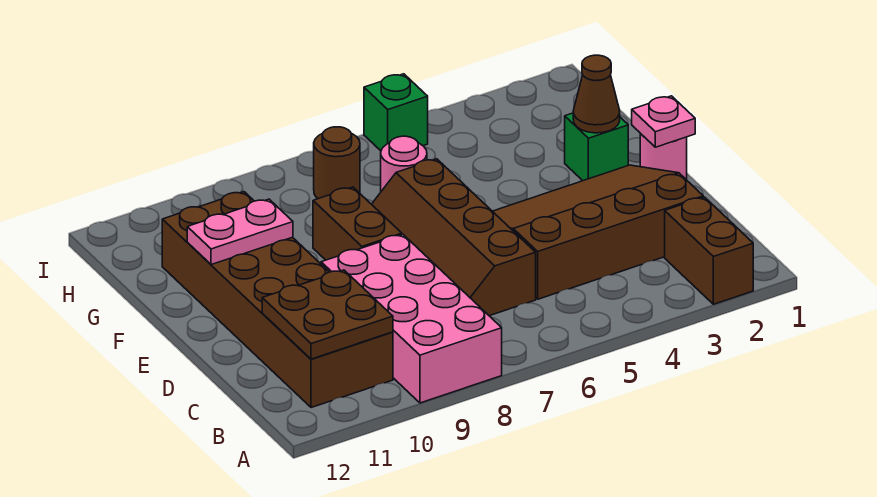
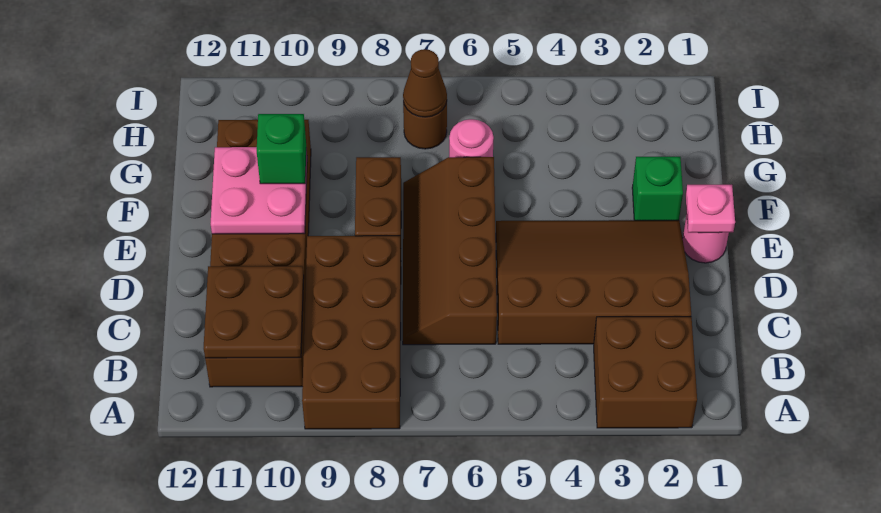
brown 1x2 brick [665,197,753,304] -> brown 2x2 brick [594,317,697,428]
pink 2x4 brick [321,234,502,403] -> brown 2x4 brick [302,236,401,429]
brown 1x1 cone [573,55,620,133] -> brown 1x1 cone moved to [403,49,447,117]
pink 1x2 plate [187,199,293,265] -> pink 2x2 plate [211,147,307,234]
green 1x1 brick [364,74,428,151] -> green 1x1 brick moved to [257,114,306,184]

